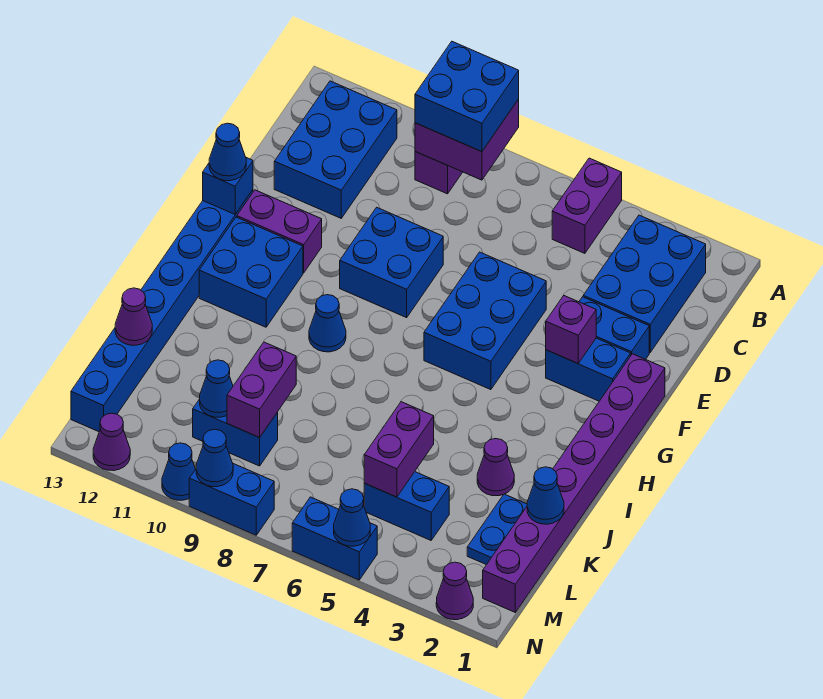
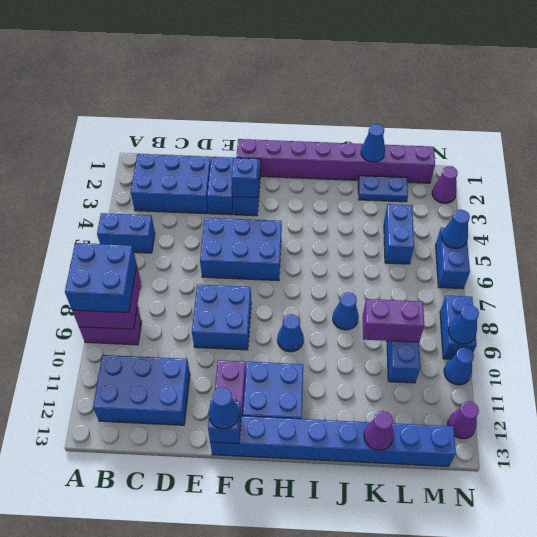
purple 1x2 brick [552,158,622,253] -> blue 1x2 brick [97,213,155,253]
purple 1x1 brick [546,295,596,363] -> blue 1x1 brick [232,158,259,198]
purple 1x1 cone [477,439,514,496] -> none
purple 1x2 brick [364,402,434,497] -> none
blue 1x1 cone [200,360,233,417] -> blue 1x1 cone moved to [333,292,359,330]

